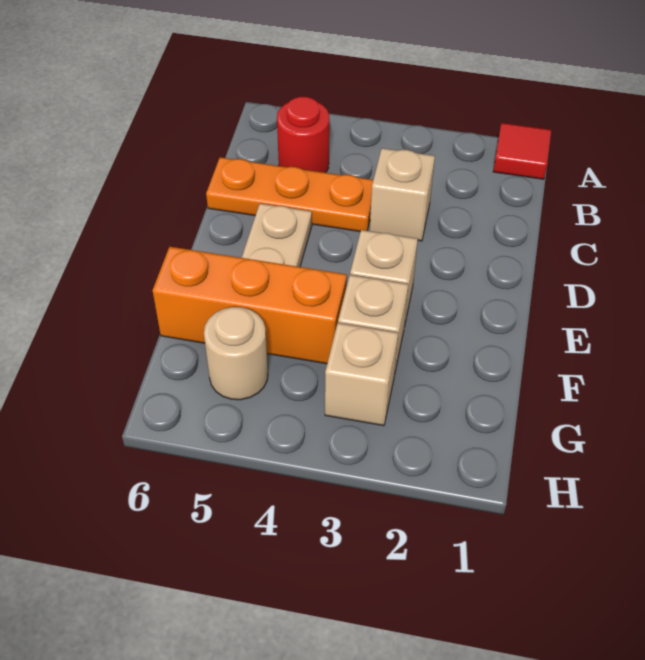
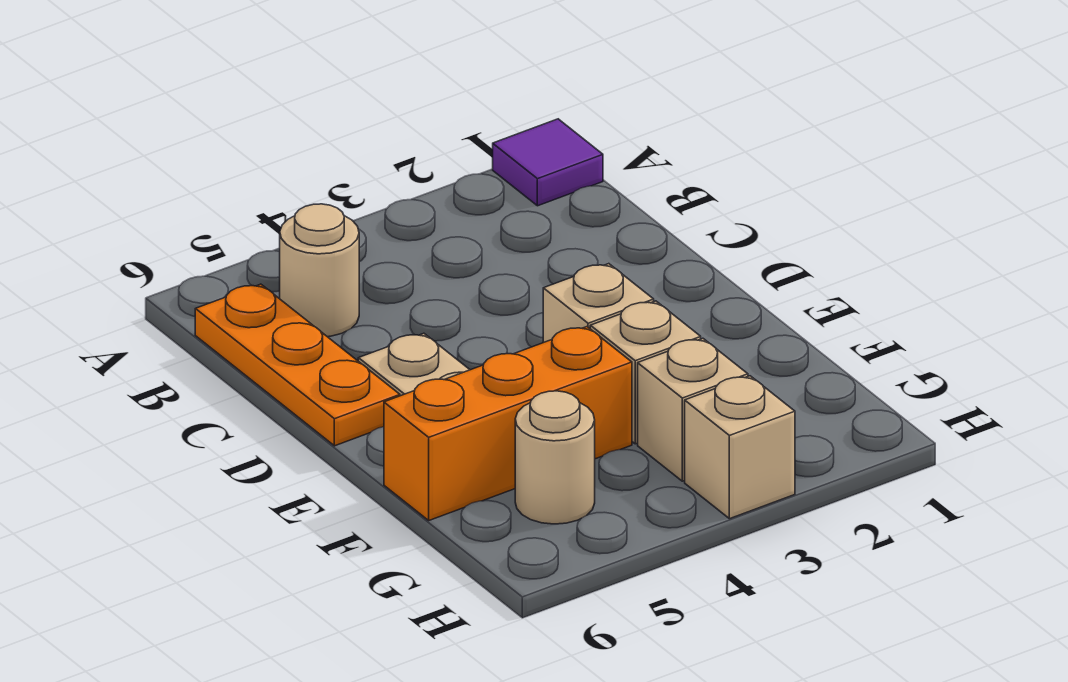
red 1x1 tile [493,123,551,179] -> purple 1x1 tile [493,119,603,206]
red 1x1 round brick [277,97,329,173] -> tan 1x1 round brick [280,204,359,337]
tan 1x1 brick [370,148,435,241] -> tan 1x1 brick moved to [685,376,795,519]
orange 1x3 plate [206,157,373,232] -> orange 1x3 plate turned to [195,284,400,446]

